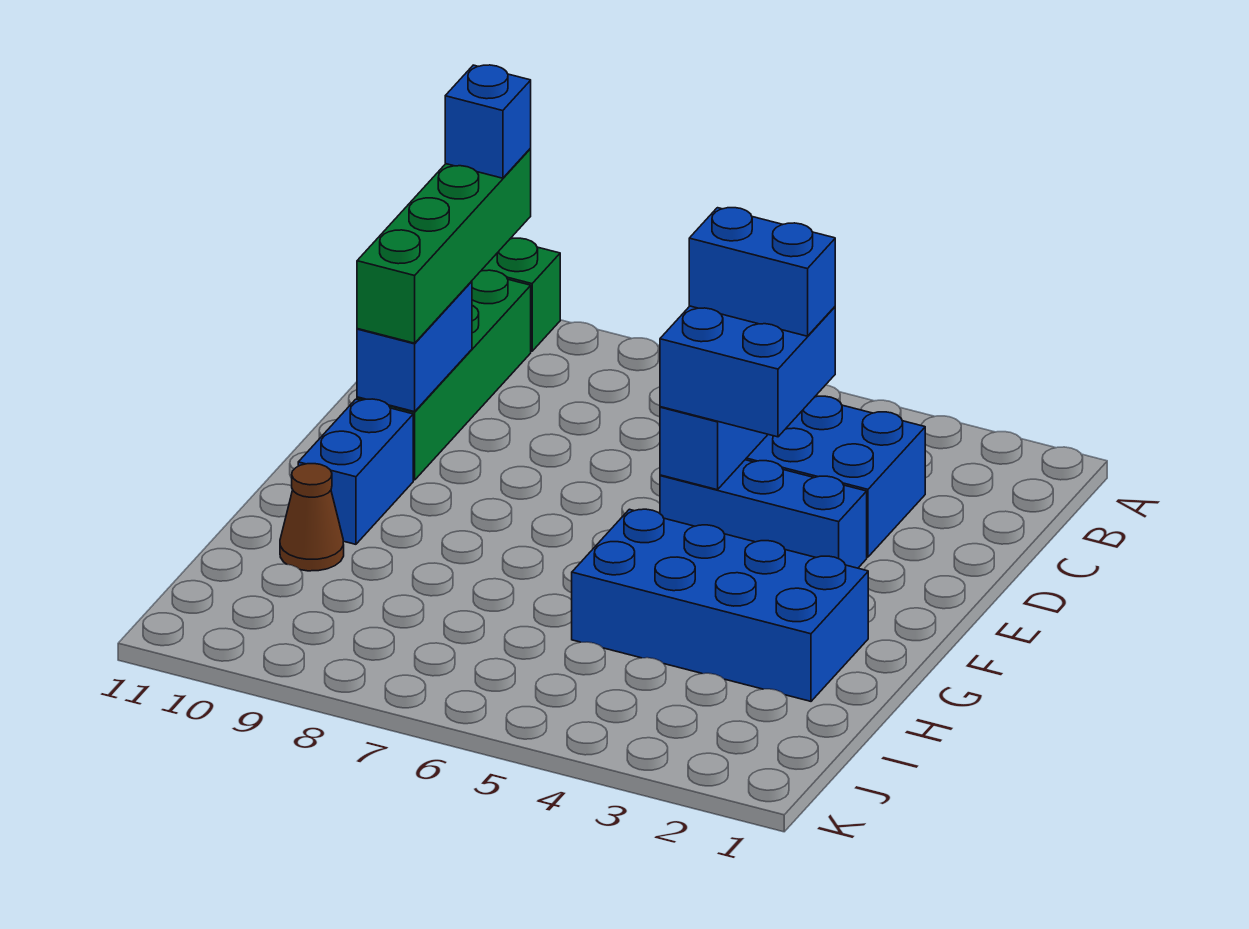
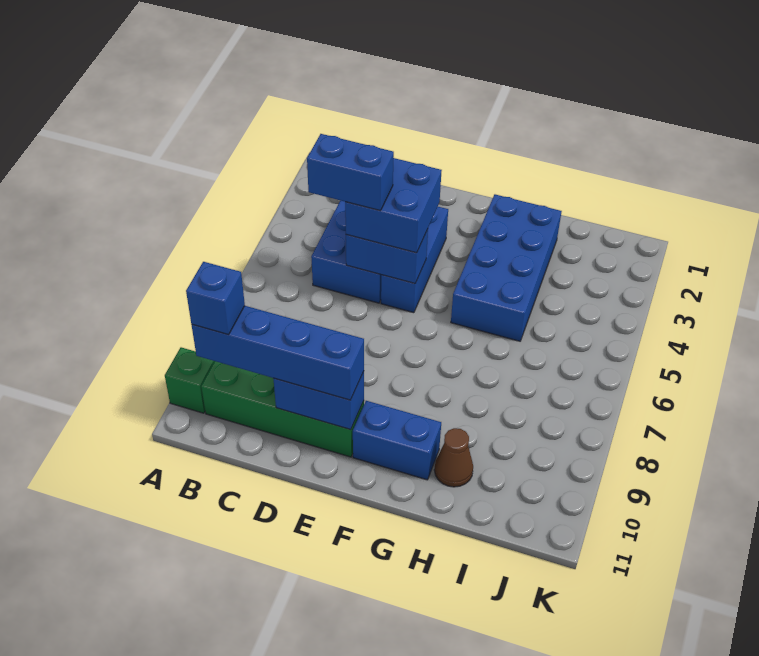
green 1x4 brick [357,149,531,343] -> blue 1x4 brick [192,306,364,400]
blue 1x2 brick [689,208,835,336] -> blue 1x2 brick turned to [307,134,394,211]

